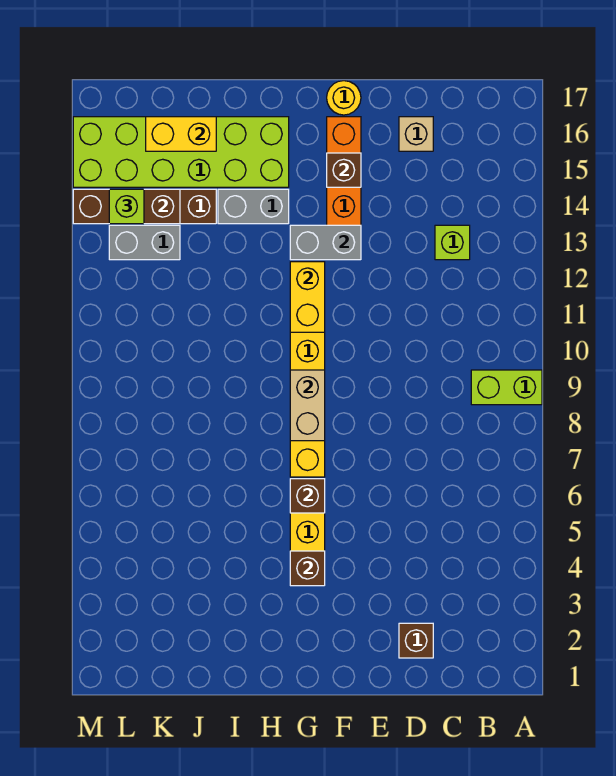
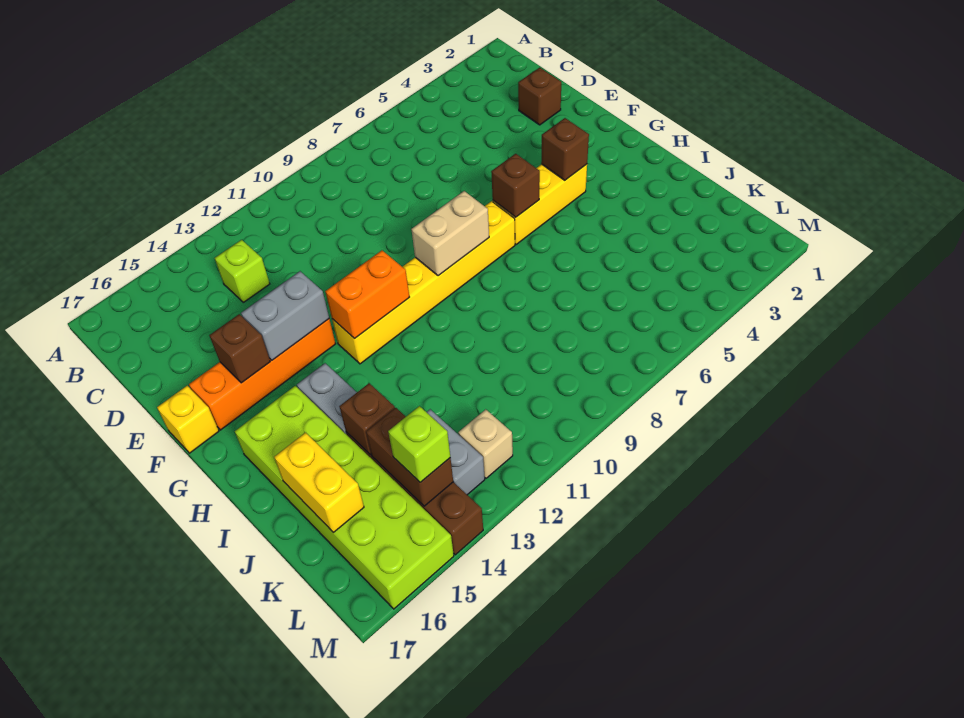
lime 1x2 brick [471,370,542,405] -> none
tan 1x1 brick [399,117,433,151] -> tan 1x1 brick moved to [458,409,513,478]
grey 1x2 brick [290,225,361,260] -> grey 1x2 brick turned to [241,271,329,360]
yellow 1x1 round brick [327,81,361,115] -> yellow 1x1 brick [157,386,219,453]
yellow 1x2 brick [290,262,325,332] -> orange 1x2 brick [325,250,409,339]
none -> brown 1x1 brick [339,383,395,454]

